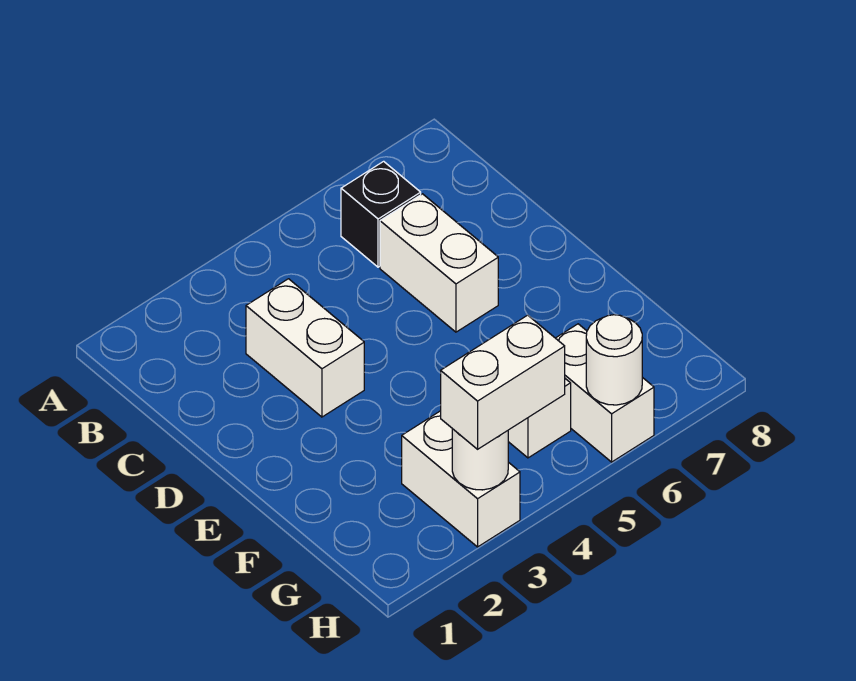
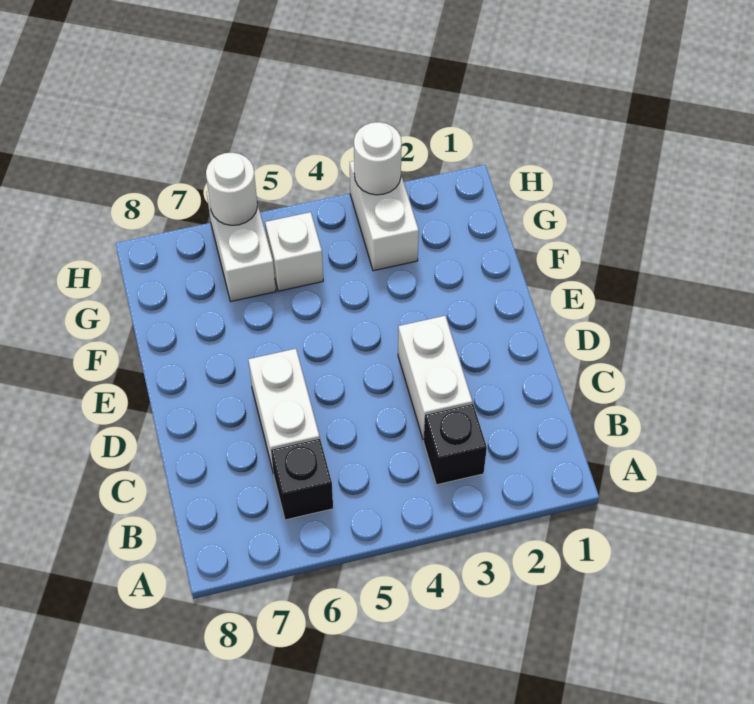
none -> black 1x1 brick [424,404,487,485]
white 1x2 brick [441,315,565,449] -> none

